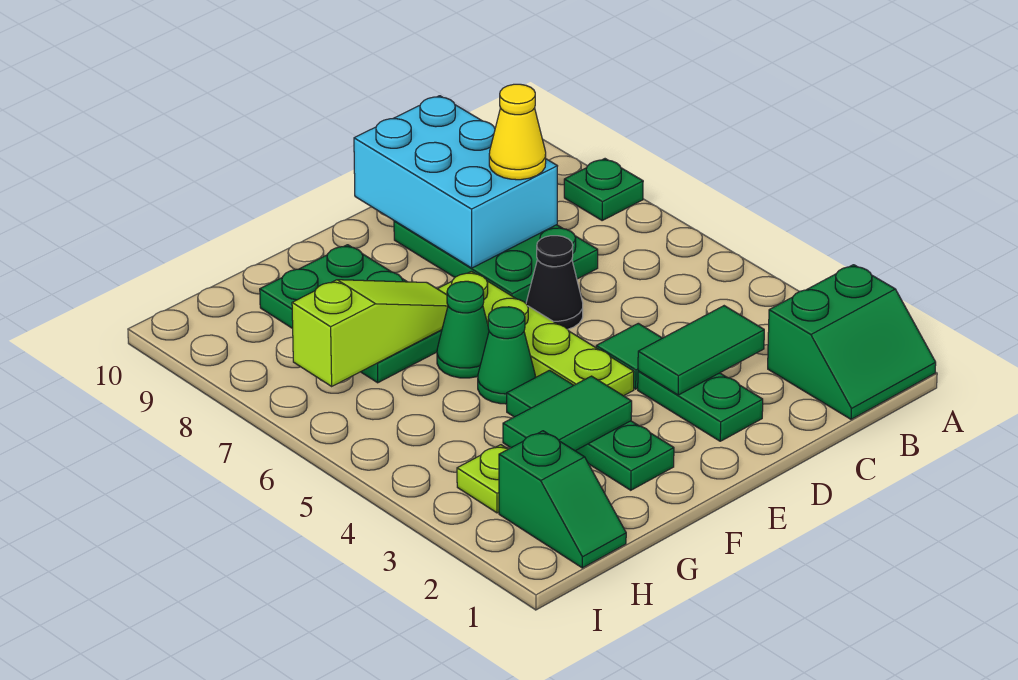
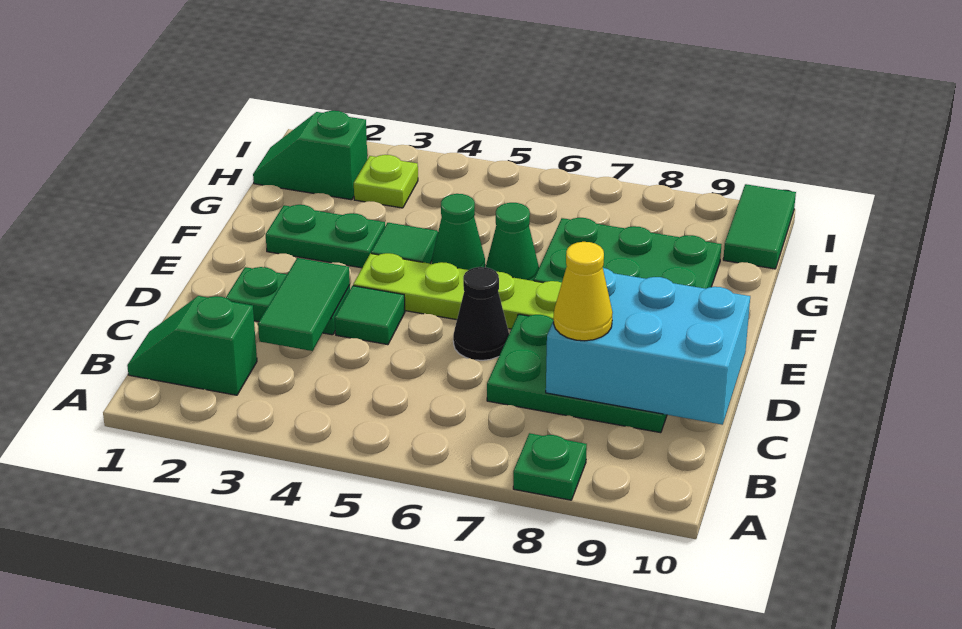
green 2x2 slope [768,265,936,419] -> green 1x2 slope [127,296,257,395]
green 1x2 tile [503,376,632,451] -> green 1x2 tile moved to [723,184,796,269]
lime 1x3 slope [292,280,448,386] -> none

